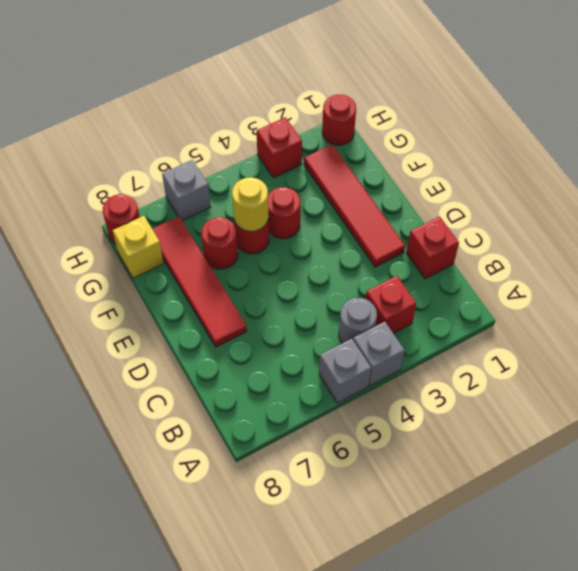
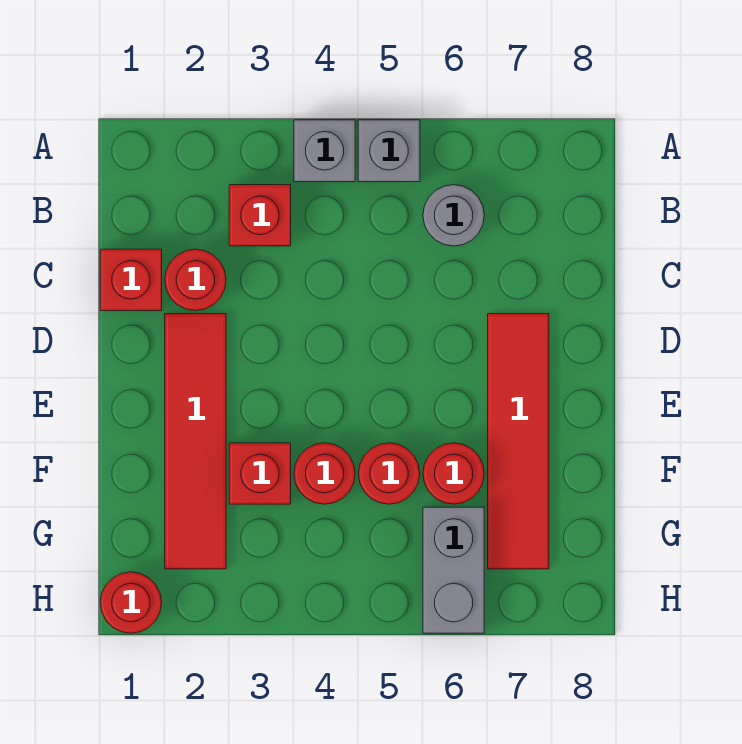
grey 1x1 round brick [339,298,377,343] -> grey 1x1 round brick moved to [423,185,484,246]
yellow 1x1 round brick [232,177,269,231] -> none
yellow 1x1 brick [113,216,164,278] -> none
red 1x1 brick [256,117,302,178] -> red 1x1 brick moved to [229,443,291,504]
grey 1x1 brick [162,160,211,221] -> grey 1x2 brick [423,507,484,633]
red 1x1 round brick [103,194,140,244] -> red 1x1 round brick moved to [165,249,226,311]

